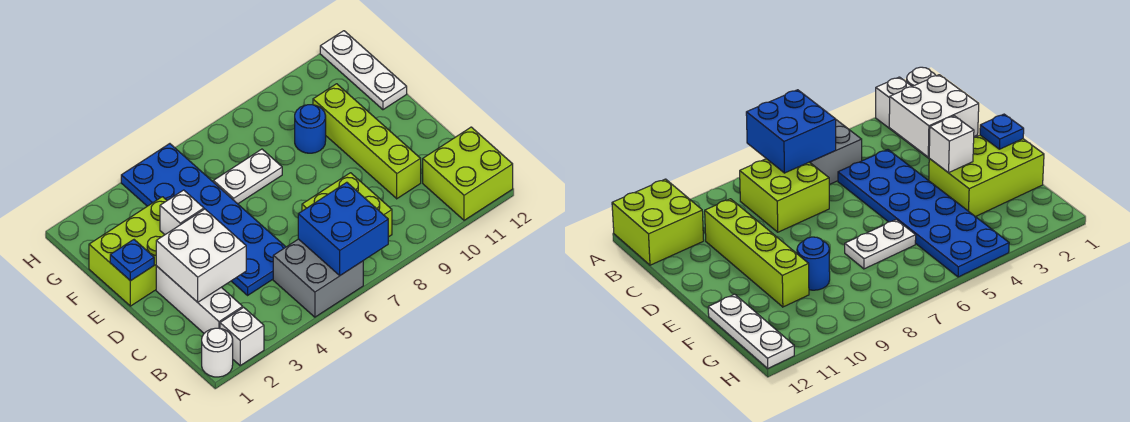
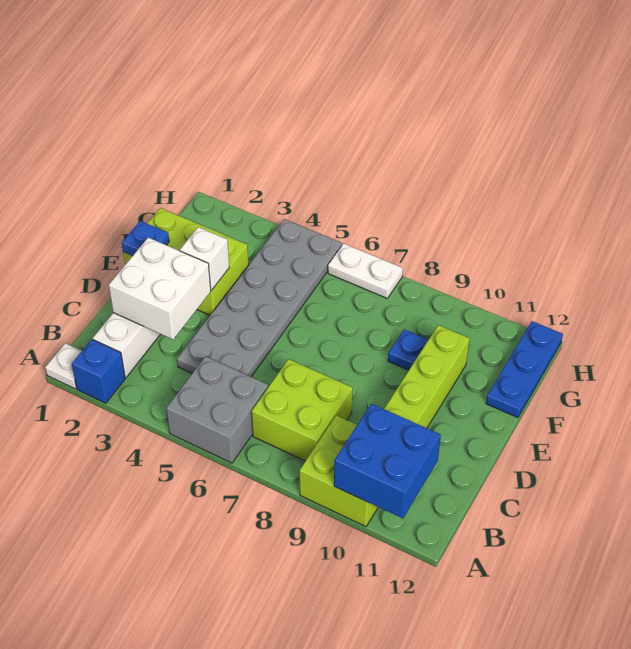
white 1x1 round brick [202,328,233,377] -> white 1x1 plate [45,343,82,389]
white 1x1 brick [220,307,264,365] -> blue 1x1 brick [72,339,125,403]
blue 2x2 brick [298,182,388,275] -> blue 2x2 brick moved to [334,404,441,518]
lime 2x2 brick [423,127,513,220] -> lime 2x2 brick moved to [299,415,378,527]
blue 2x6 plate [121,144,285,295] -> grey 2x6 plate [177,219,342,377]
white 1x2 plate [213,149,282,204] -> white 1x2 plate moved to [328,244,403,298]
blue 1x1 round brick [295,105,326,153] -> blue 1x1 plate [388,329,428,370]
white 1x3 plate [320,31,407,110] -> blue 1x3 plate [486,321,563,418]

